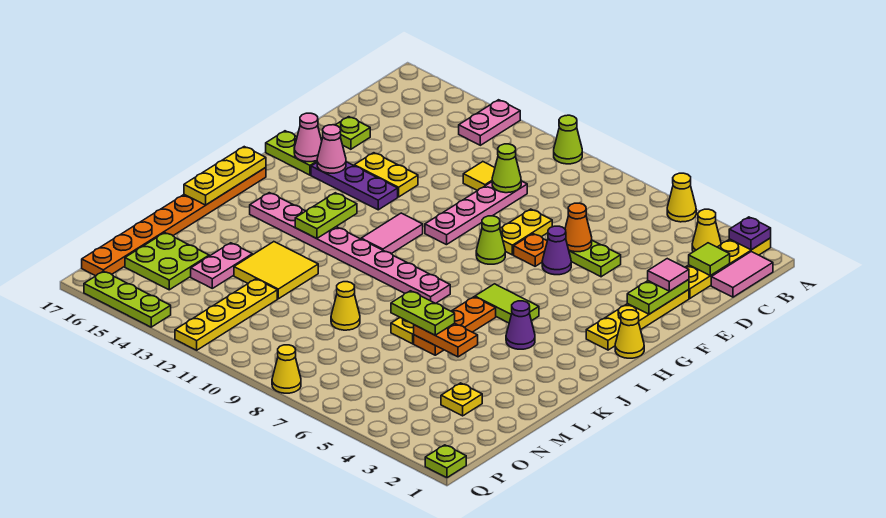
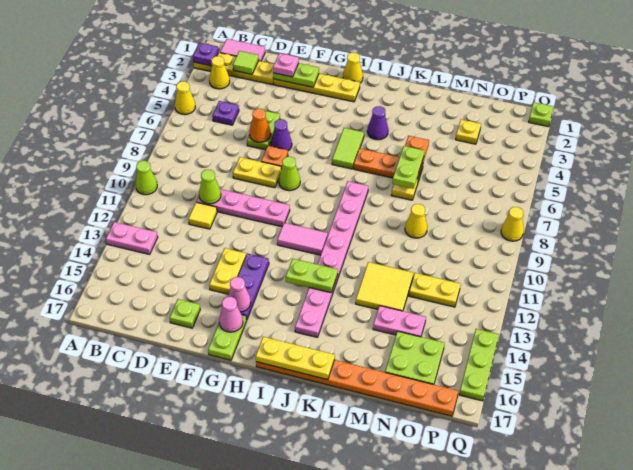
none -> purple 1x1 plate [212,101,239,125]
pink 1x1 tile [648,259,689,291] -> pink 1x1 plate [273,53,299,77]
yellow 1x4 plate [175,279,277,350] -> yellow 1x2 plate [409,273,461,307]

